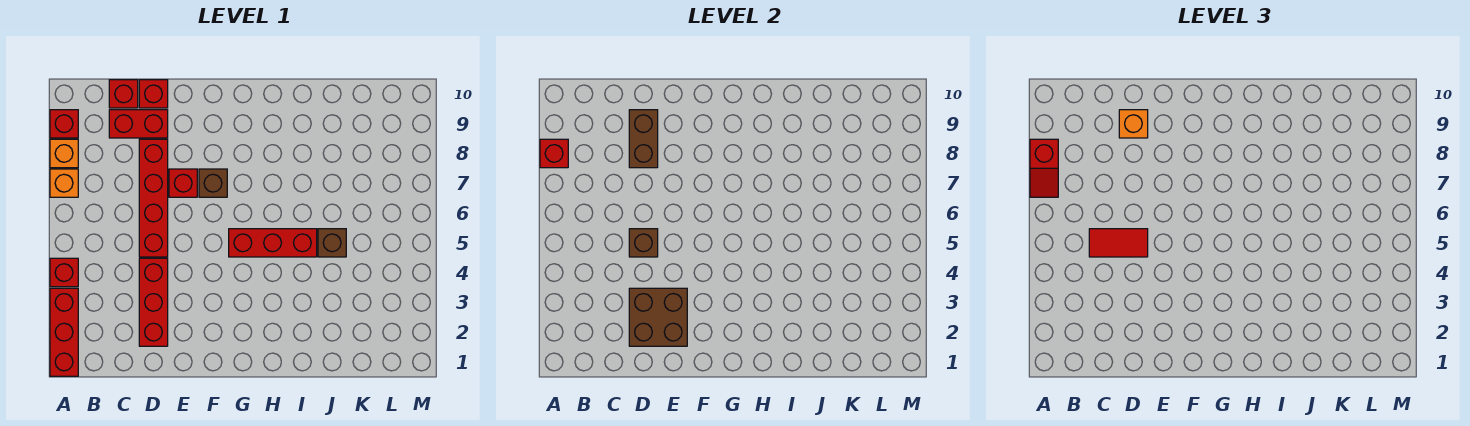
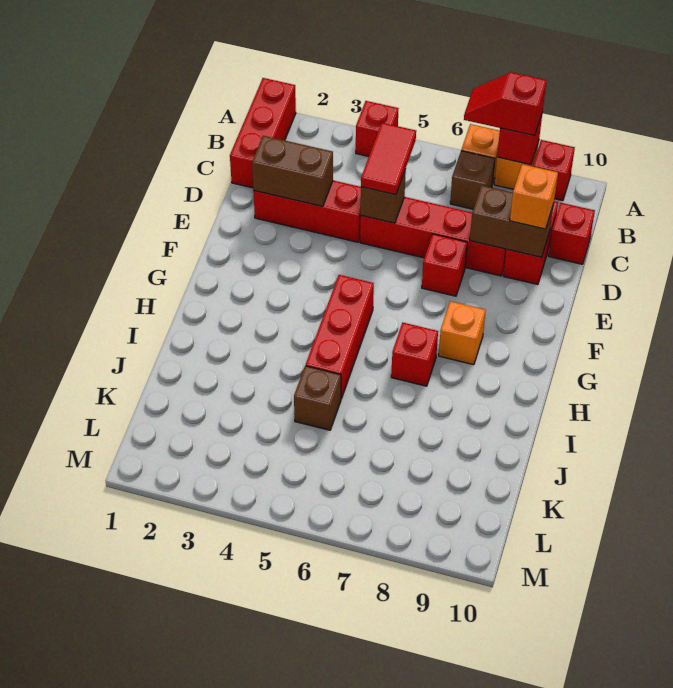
red 1x3 brick [50,288,78,376] -> red 1x3 brick turned to [230,78,296,188]
brown 2x2 brick [629,288,687,346] -> brown 1x2 brick [252,136,333,207]
red 1x1 brick [139,80,168,108] -> red 1x1 brick moved to [391,323,438,386]
brown 1x1 brick [199,169,227,197] -> brown 1x1 brick moved to [450,151,495,209]
none -> orange 1x1 brick [439,301,486,365]

